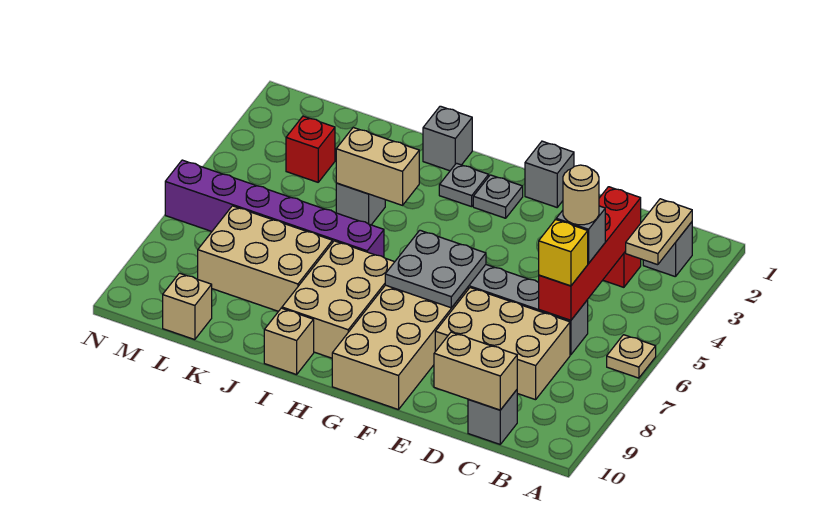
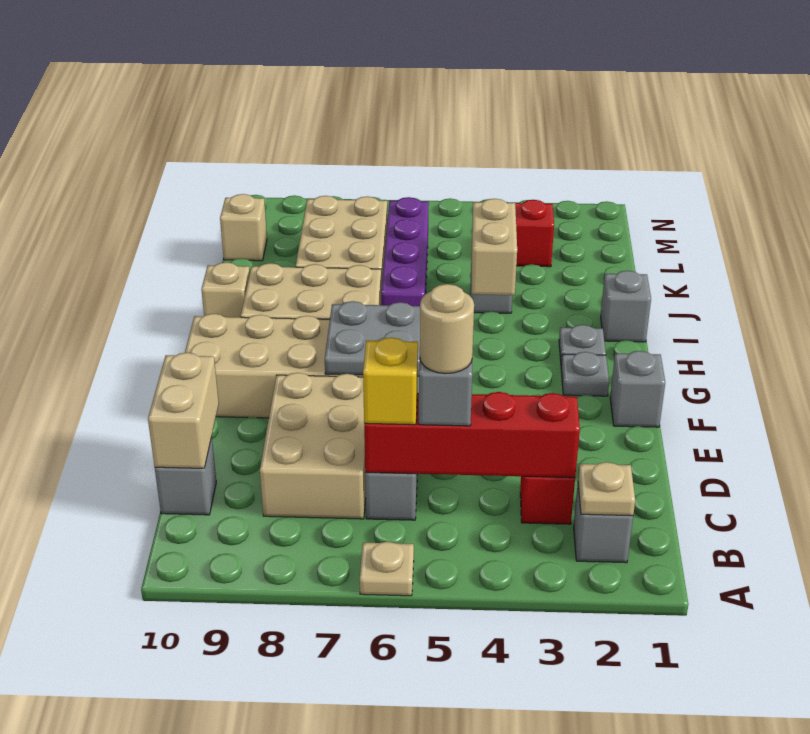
tan 1x2 plate [625,199,692,265] -> tan 1x1 plate [578,462,635,516]
purple 1x6 brick [165,160,384,257] -> purple 1x4 brick [381,197,429,306]

